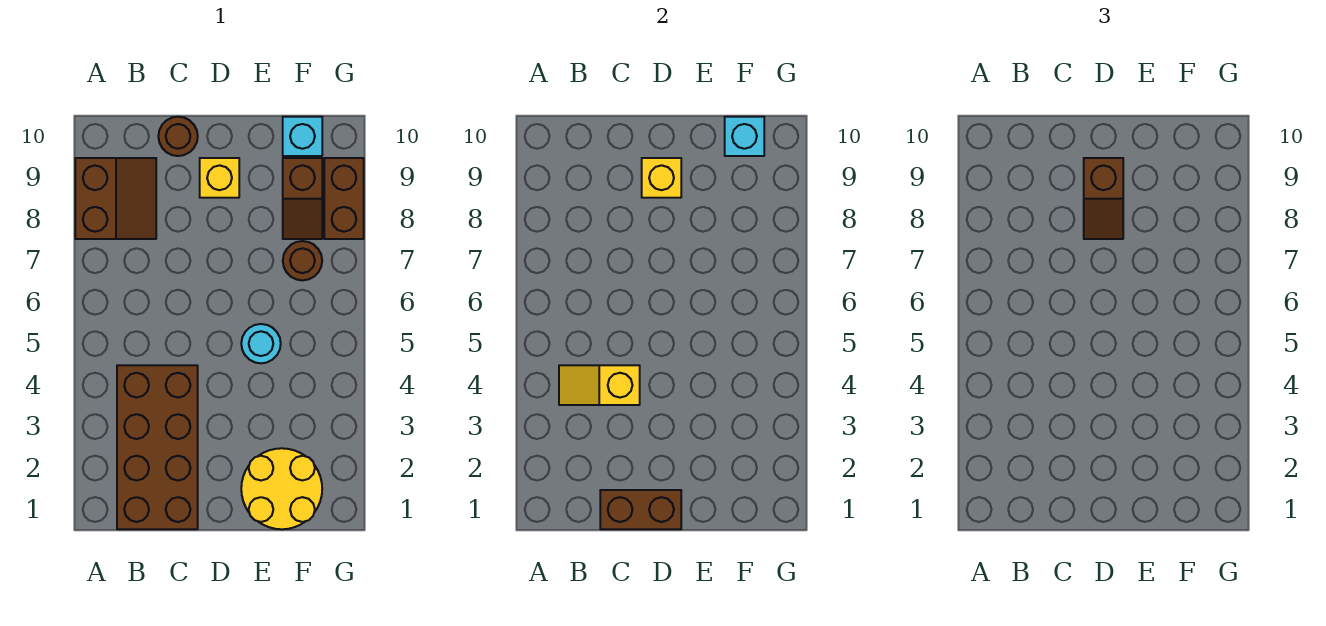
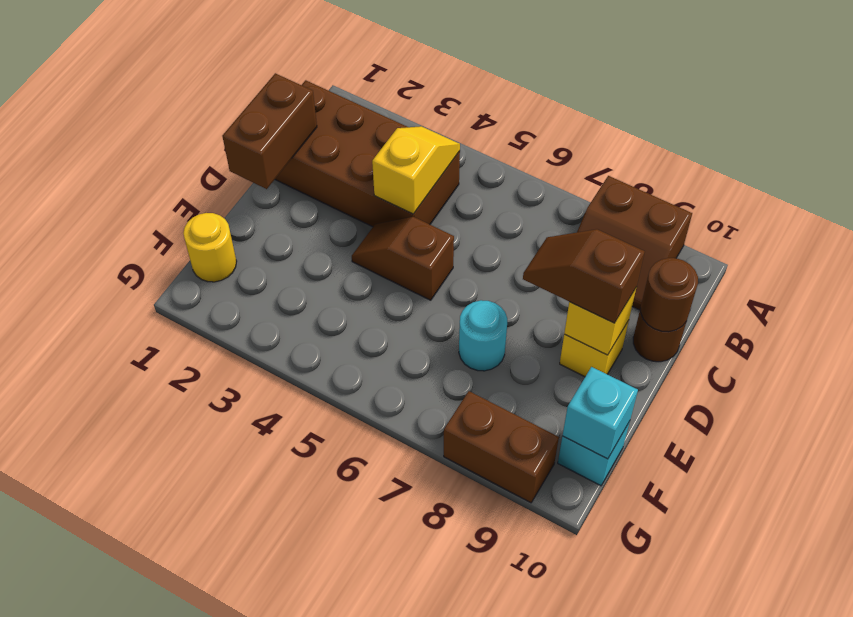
yellow 2x2 round brick [241,448,322,529] -> yellow 1x1 round brick [183,213,237,282]
cyan 1x1 round brick [241,324,281,363] -> cyan 1x1 round brick moved to [459,300,507,371]
brown 1x1 round brick [283,241,322,280] -> brown 1x1 round brick moved to [641,258,698,332]
brown 1x2 slope [283,158,322,239] -> brown 1x2 slope moved to [352,217,454,300]

